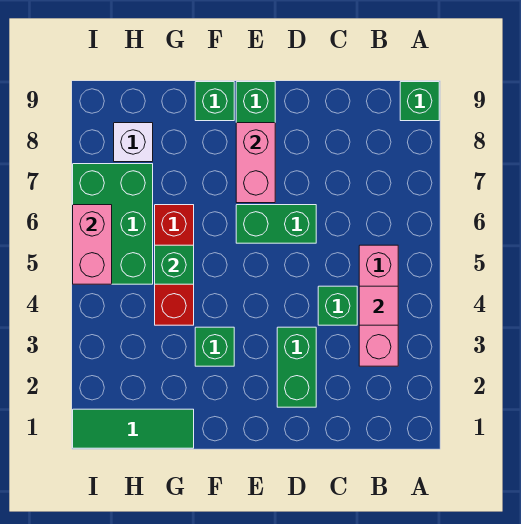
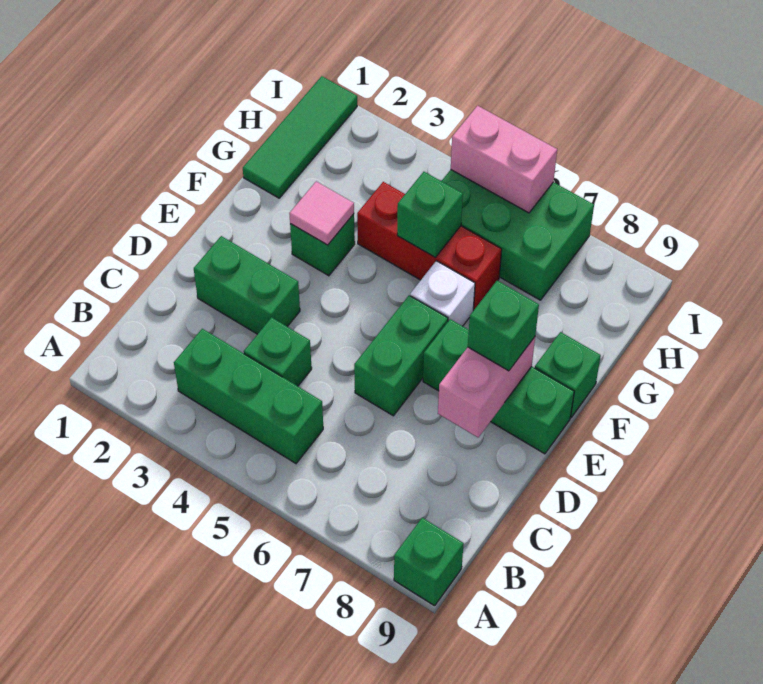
pink 1x3 brick [359,245,398,366] -> green 1x3 brick [174,329,323,463]
pink 1x1 tile [359,286,398,325] -> pink 1x1 tile moved to [289,181,354,245]
pink 1x2 brick [236,123,275,203] -> pink 1x2 brick turned to [438,337,535,437]
none -> green 1x1 brick [468,281,539,371]
white 1x1 brick [114,123,153,162] -> white 1x1 brick moved to [410,261,475,326]

